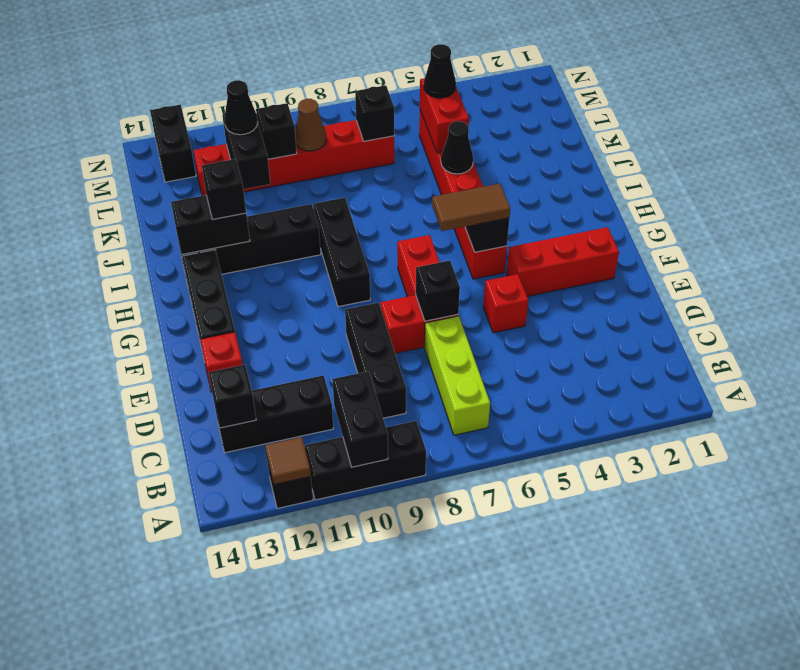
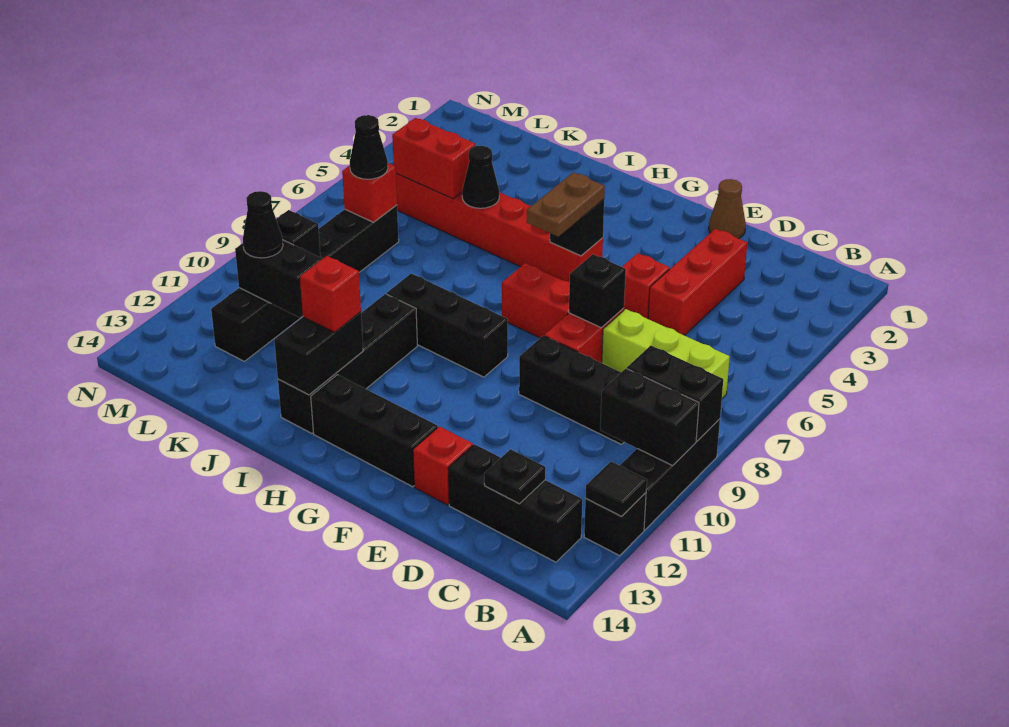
brown 1x1 tile [265,437,311,484] -> black 1x1 tile [586,462,647,517]
black 1x3 brick [215,375,334,453] -> black 1x3 brick turned to [448,444,582,562]
black 1x1 brick [209,365,256,428] -> black 1x1 plate [484,449,545,504]
red 1x3 brick [507,227,619,296] -> red 1x3 brick moved to [648,229,747,335]
brown 1x2 tile [432,184,510,231] -> brown 1x2 plate [527,172,605,236]
black 1x1 brick [202,159,246,219] -> red 1x1 brick [300,256,361,332]
black 1x1 cone [424,44,456,98] -> black 1x1 cone moved to [350,115,388,179]
red 1x6 brick [193,120,394,196] -> black 1x6 brick [211,205,399,361]
black 1x1 brick [355,85,394,141] -> red 1x1 brick [342,163,397,222]
brown 1x1 cone [295,99,326,151] -> brown 1x1 cone moved to [709,179,746,238]
black 1x2 brick [150,105,196,182] -> black 1x2 brick moved to [627,345,723,441]

